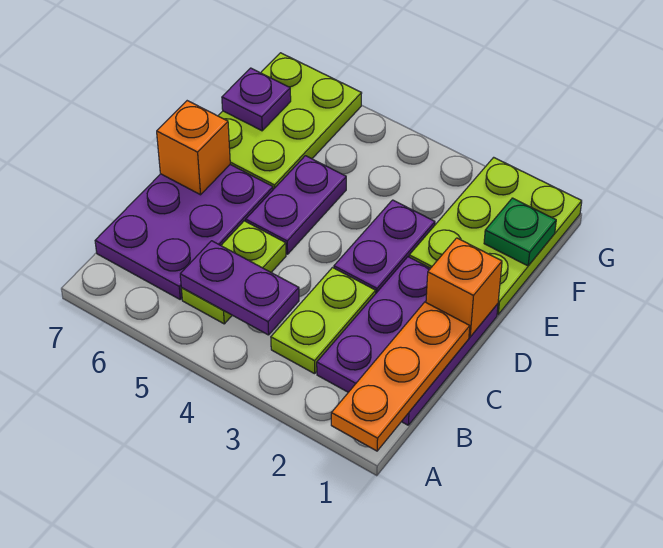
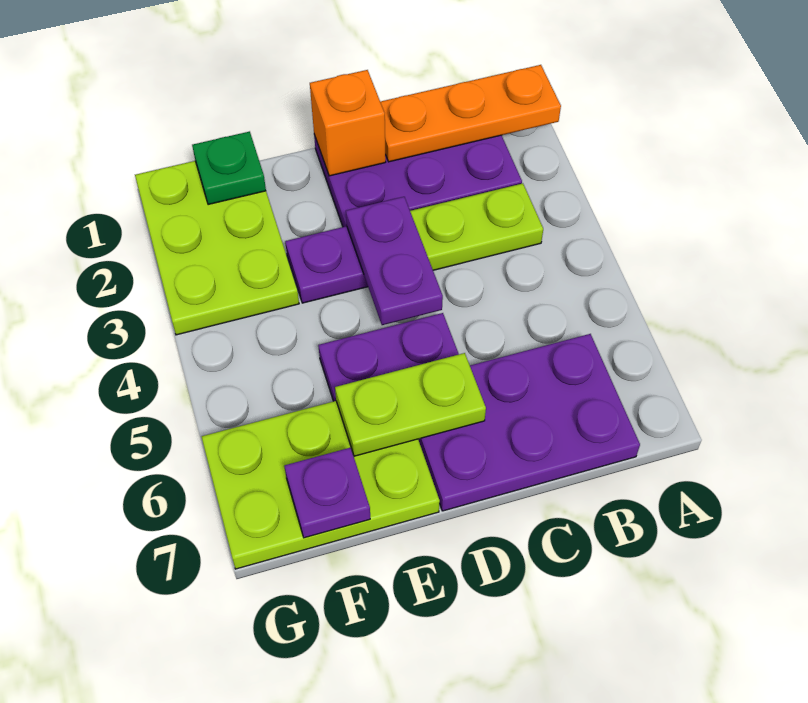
purple 1x2 plate [180,241,299,335] -> purple 1x2 plate moved to [346,197,443,325]
lime 1x2 plate [181,221,286,324] -> lime 1x2 plate moved to [335,353,486,456]
orange 1x1 brick [157,101,230,195] -> none
lime 2x3 plate [409,157,582,315] -> lime 2x3 plate turned to [135,161,299,335]

